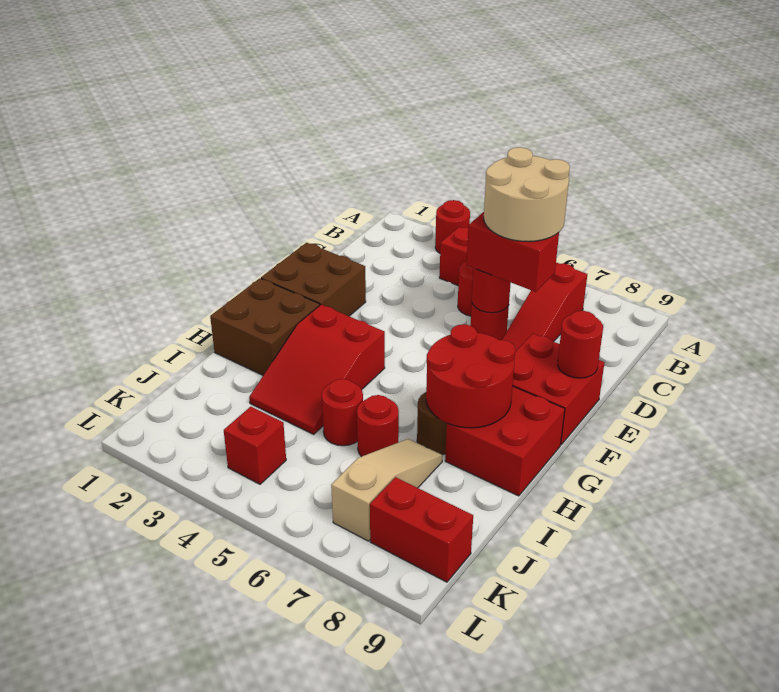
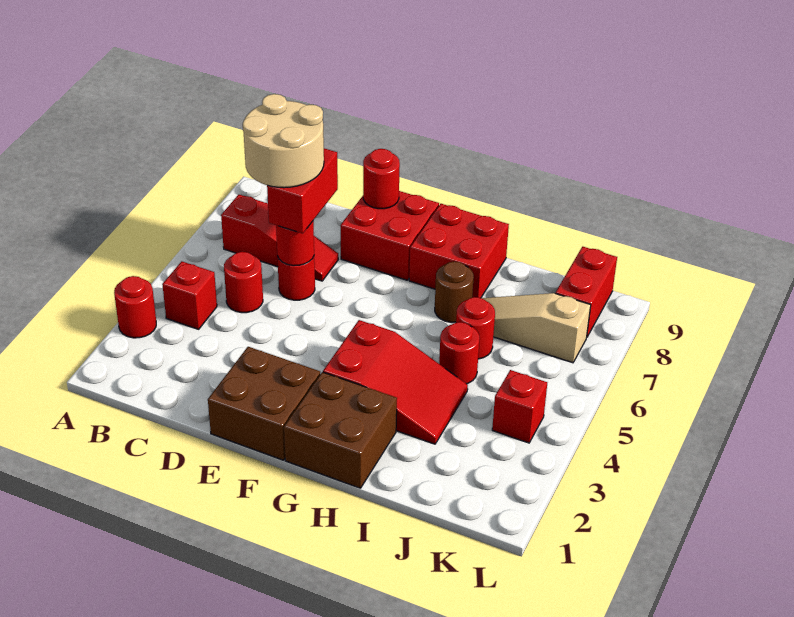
red 2x2 round brick [426,324,515,428] -> none

